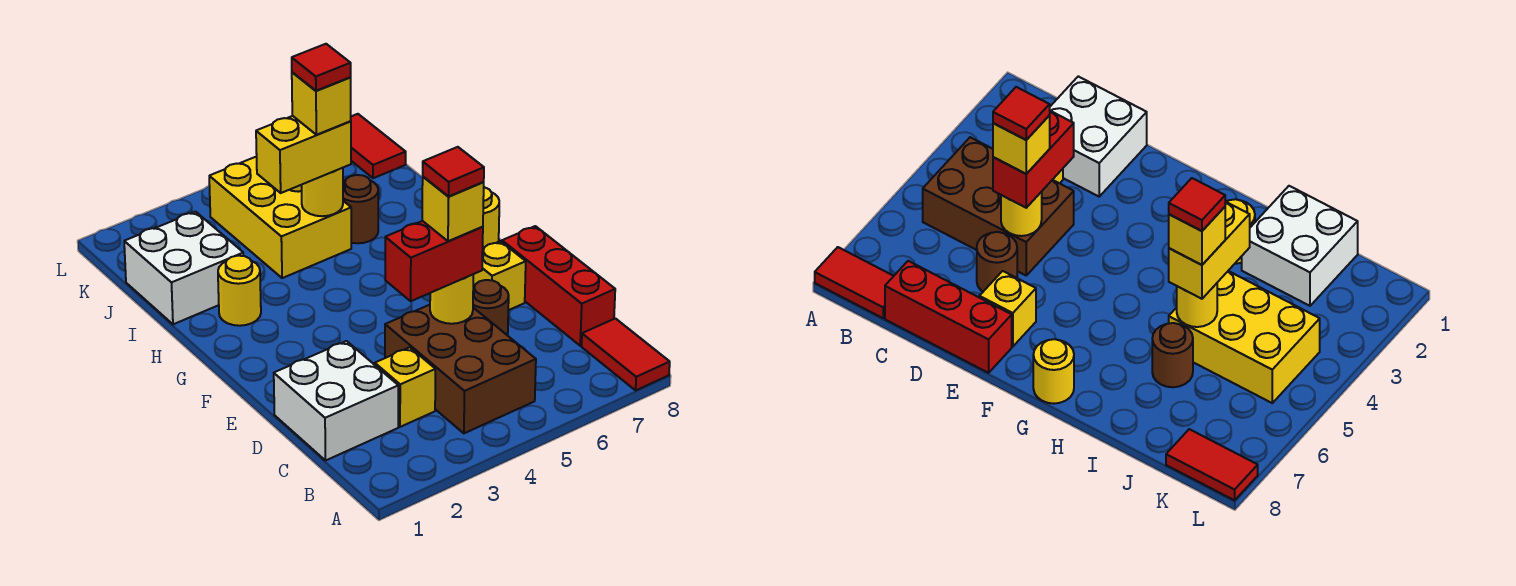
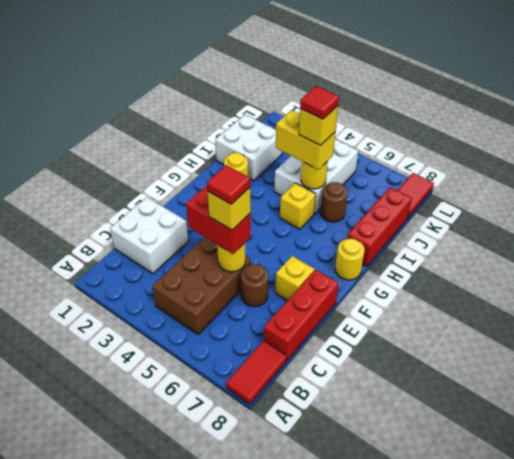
yellow 1x1 brick [375,347,435,427] -> yellow 1x1 brick moved to [280,183,316,229]
none -> red 1x3 brick [347,187,412,267]
yellow 2x3 brick [209,156,351,278] -> white 2x3 brick [274,139,358,214]

